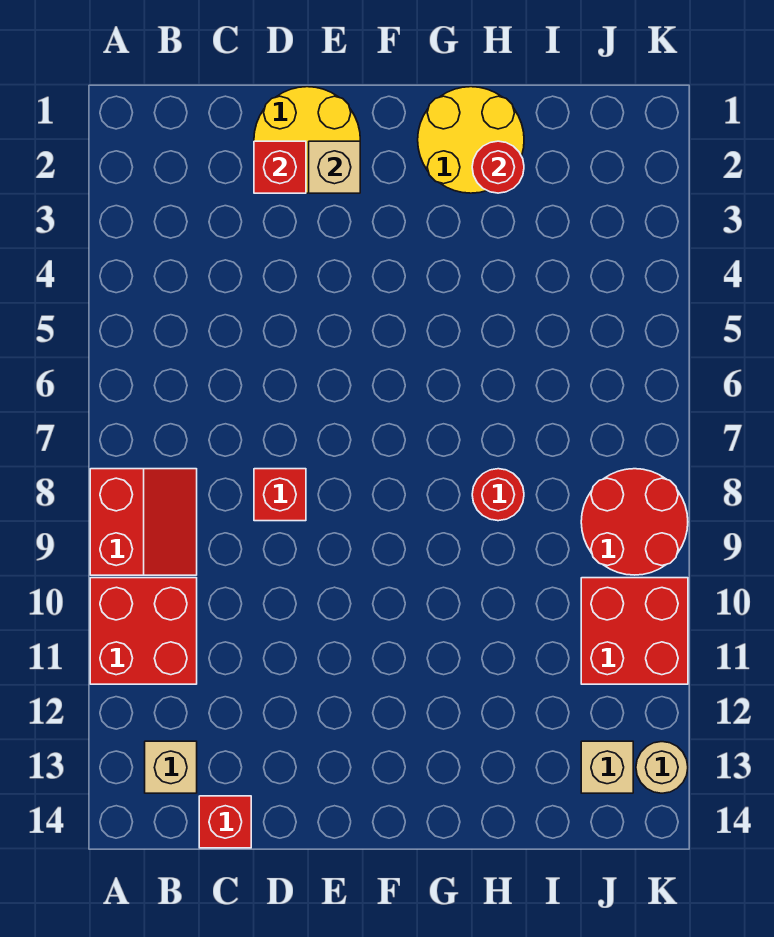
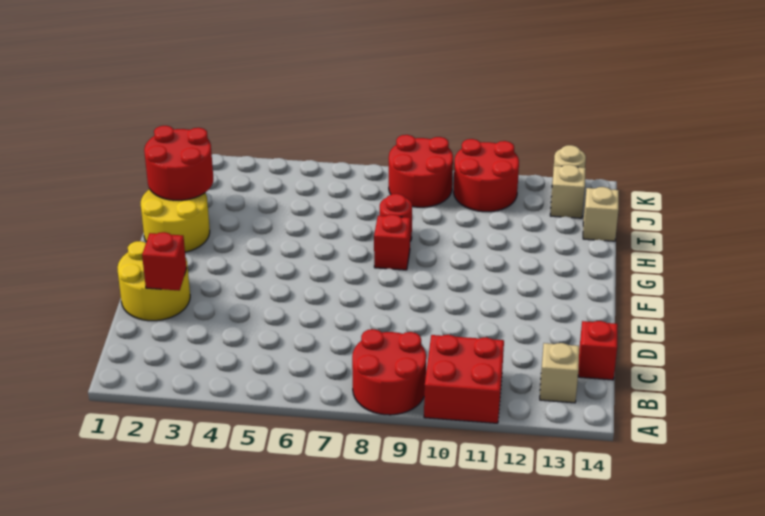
red 2x2 slope [90,469,197,575] -> red 2x2 round brick [352,329,426,415]
red 1x1 brick [254,469,306,521] -> red 1x1 brick moved to [374,215,410,270]
tan 1x1 brick [309,141,360,193] -> tan 1x1 brick moved to [583,187,619,241]
red 1x1 round brick [472,141,524,193] -> red 2x2 round brick [144,126,213,200]
red 2x2 brick [581,578,688,684] -> red 2x2 round brick [454,139,519,212]

